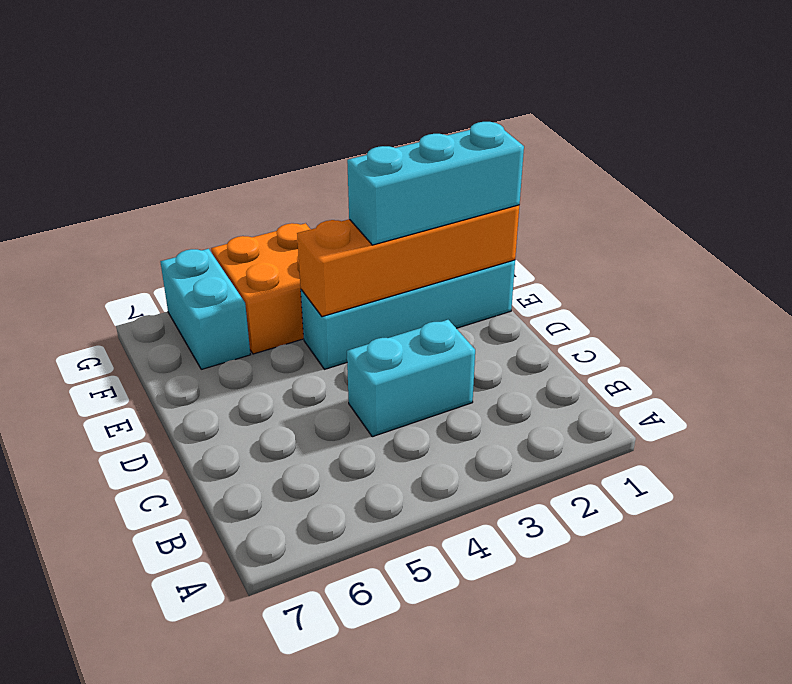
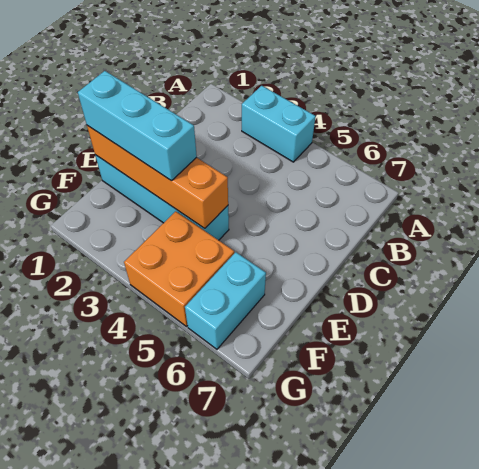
cyan 1x2 brick [347,320,475,437] -> cyan 1x2 brick moved to [242,86,316,162]

